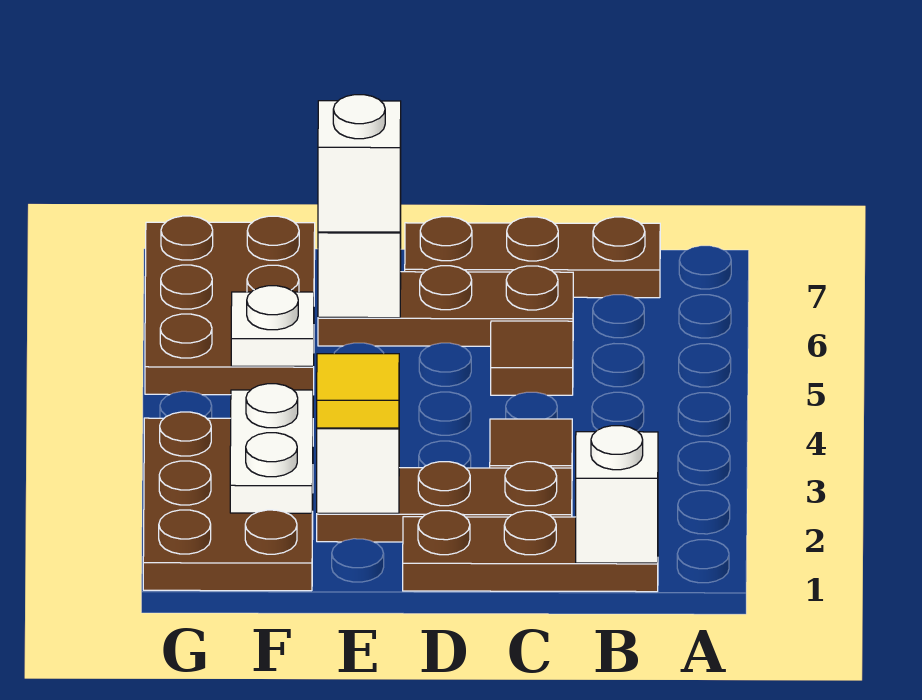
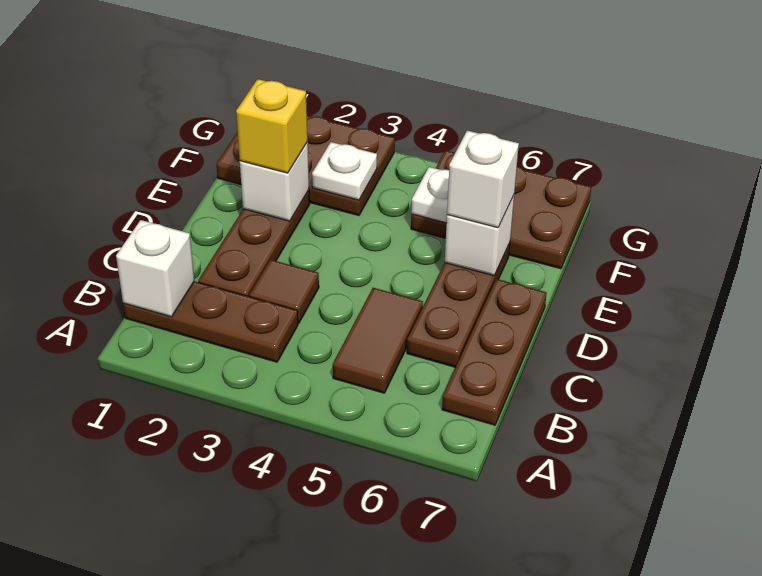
brown 1x3 plate [403,511,658,592] -> brown 1x3 plate turned to [123,281,298,362]
brown 1x1 tile [491,321,573,395] -> brown 1x2 tile [333,288,423,393]
yellow 1x1 tile [317,354,399,428] -> yellow 1x1 brick [236,79,308,173]
white 1x2 plate [230,384,313,513] -> white 1x1 plate [312,142,377,200]

